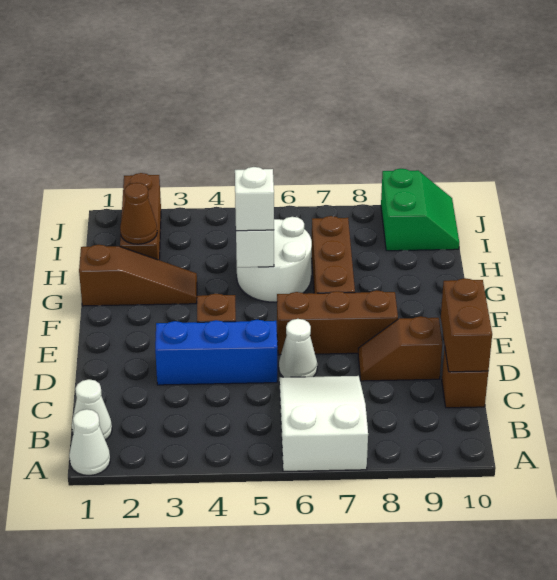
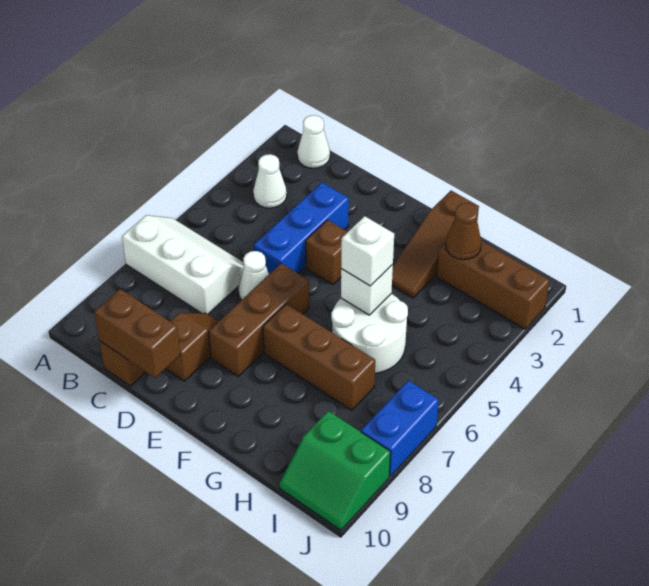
white 1x1 cone [69,409,110,476] -> white 1x1 cone moved to [253,154,287,208]
white 2x3 slope [279,376,368,471] -> white 2x3 slope turned to [122,215,244,314]
none -> blue 1x2 brick [361,381,439,476]

